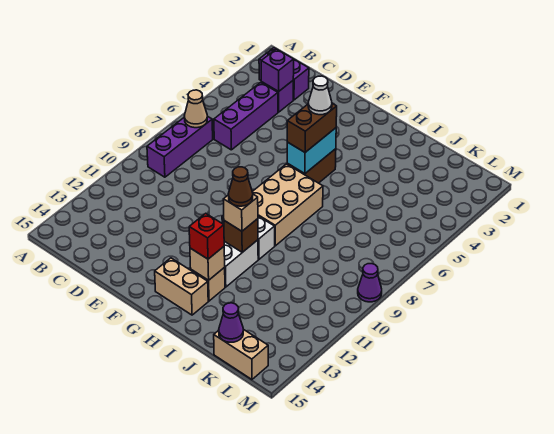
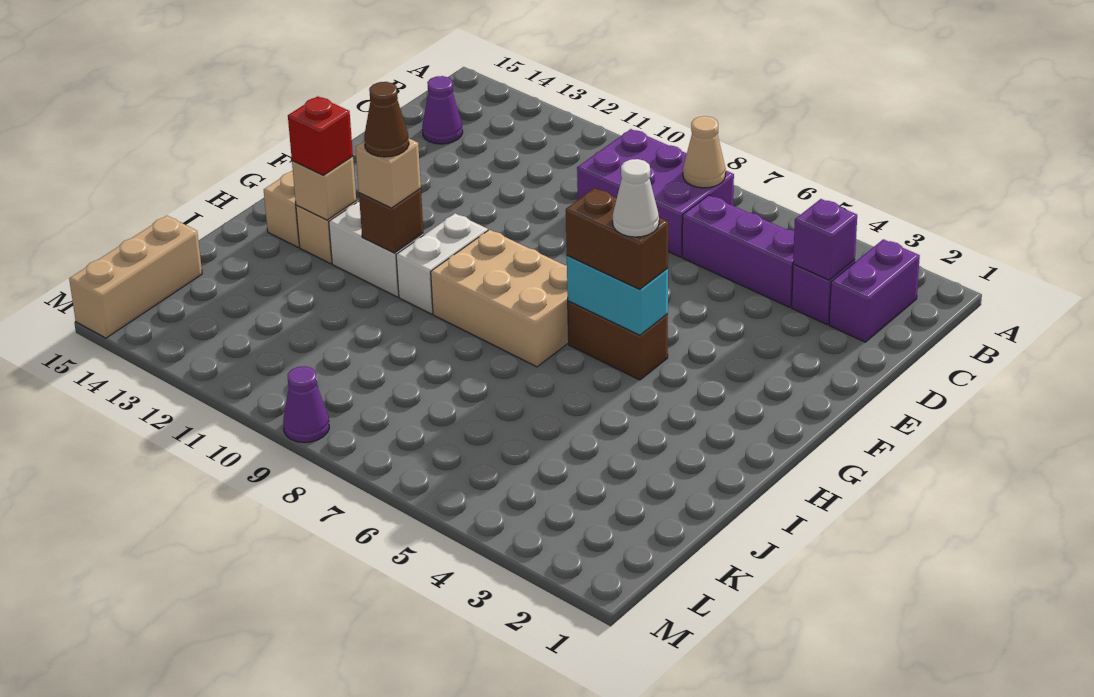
purple 1x3 brick [147,116,213,177] -> purple 2x3 brick [577,129,734,257]
tan 1x2 brick [214,329,268,379] -> tan 1x3 brick [69,216,202,338]
purple 1x1 cone [219,303,243,342] -> purple 1x1 cone moved to [422,76,463,144]

